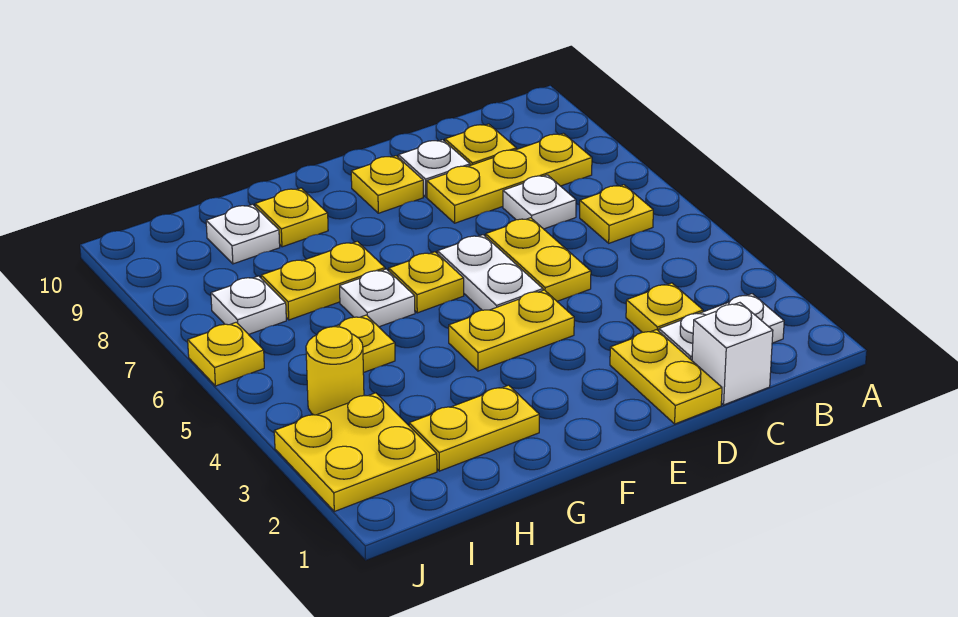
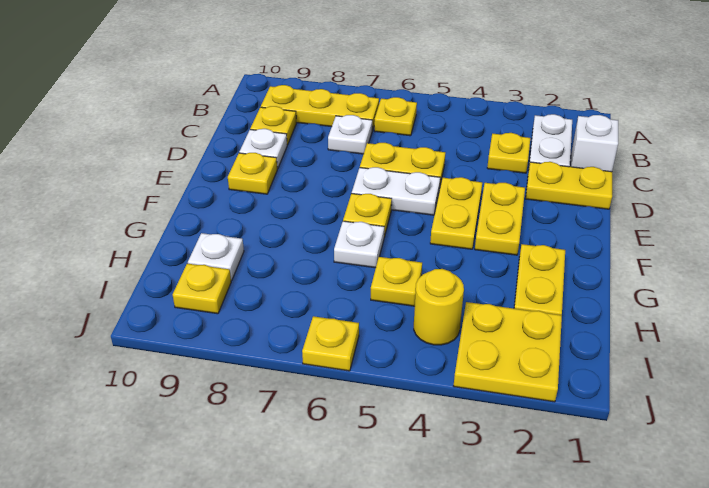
yellow 1x3 plate [427,133,592,223] -> yellow 1x3 plate turned to [261,85,379,131]
yellow 1x2 plate [261,241,385,320] -> yellow 1x2 plate moved to [475,183,525,255]
yellow 1x1 plate [255,188,328,247] -> yellow 1x1 plate moved to [173,264,231,314]
white 1x1 plate [211,276,286,334] -> none

